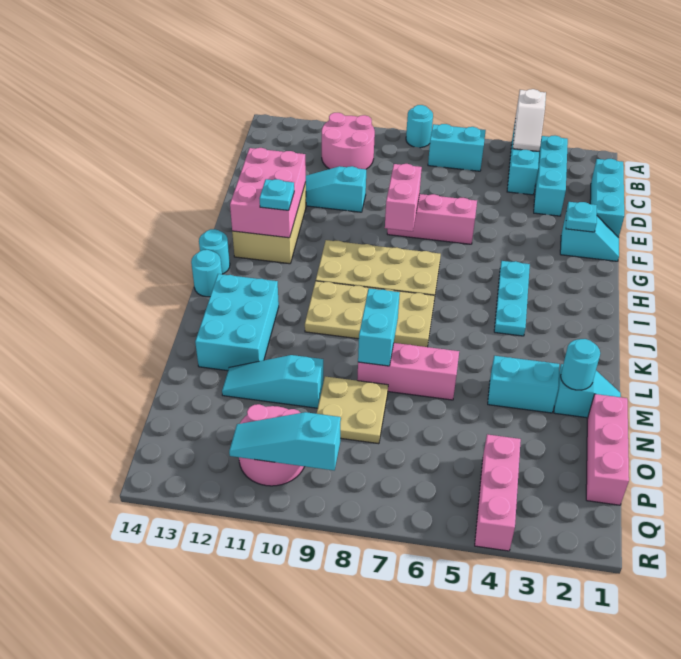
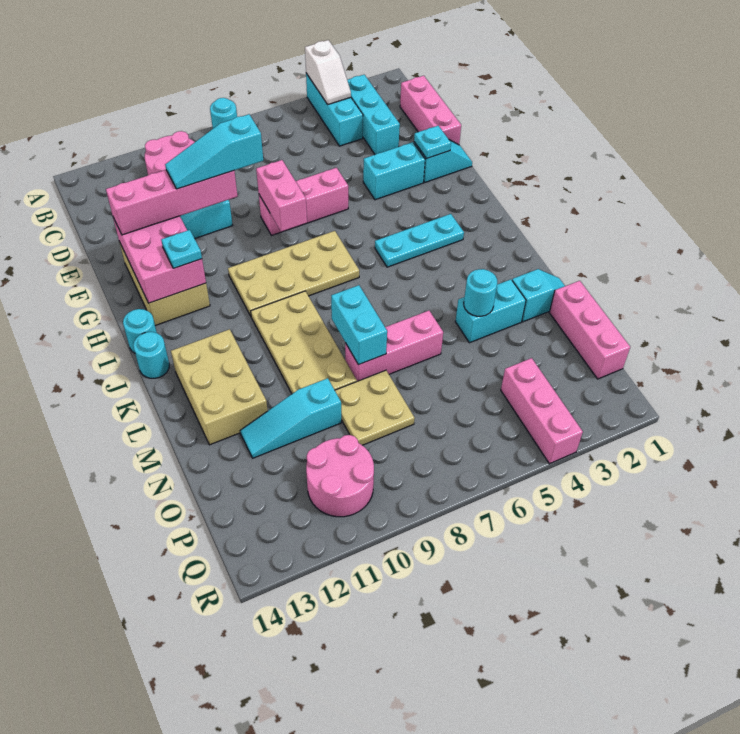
cyan 1x2 brick [428,124,486,171] -> cyan 1x2 brick moved to [363,142,425,200]
cyan 1x3 brick [590,159,624,238] -> pink 1x3 brick [400,76,461,145]
none -> pink 1x4 brick [106,170,238,235]
cyan 1x3 plate [494,261,530,336] -> cyan 1x3 plate turned to [375,214,464,267]
tan 2x4 plate [305,281,435,347] -> tan 2x4 plate turned to [251,291,357,394]
cyan 2x3 brick [195,274,279,371] -> tan 2x3 brick [171,329,268,445]
cyan 1x1 round brick [561,339,600,390] -> cyan 1x1 round brick moved to [464,269,497,316]
cyan 1x3 slope [229,412,341,470] -> cyan 1x3 slope moved to [165,114,263,189]

